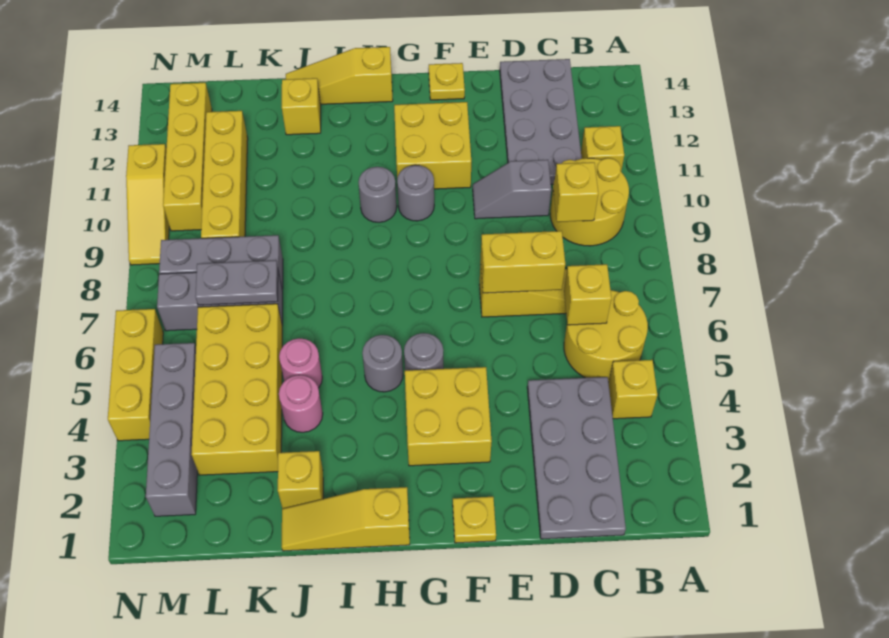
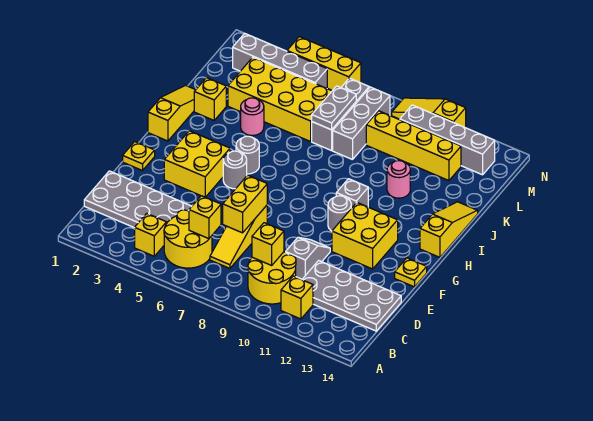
grey 1x1 round brick [358,167,397,222] -> grey 1x1 brick [336,179,368,208]
pink 1x1 round brick [279,338,322,388] -> pink 1x1 round brick moved to [387,161,410,198]
yellow 1x1 brick [282,78,321,135] -> none
yellow 1x4 brick [163,83,212,231] -> grey 1x4 brick [400,105,495,175]

